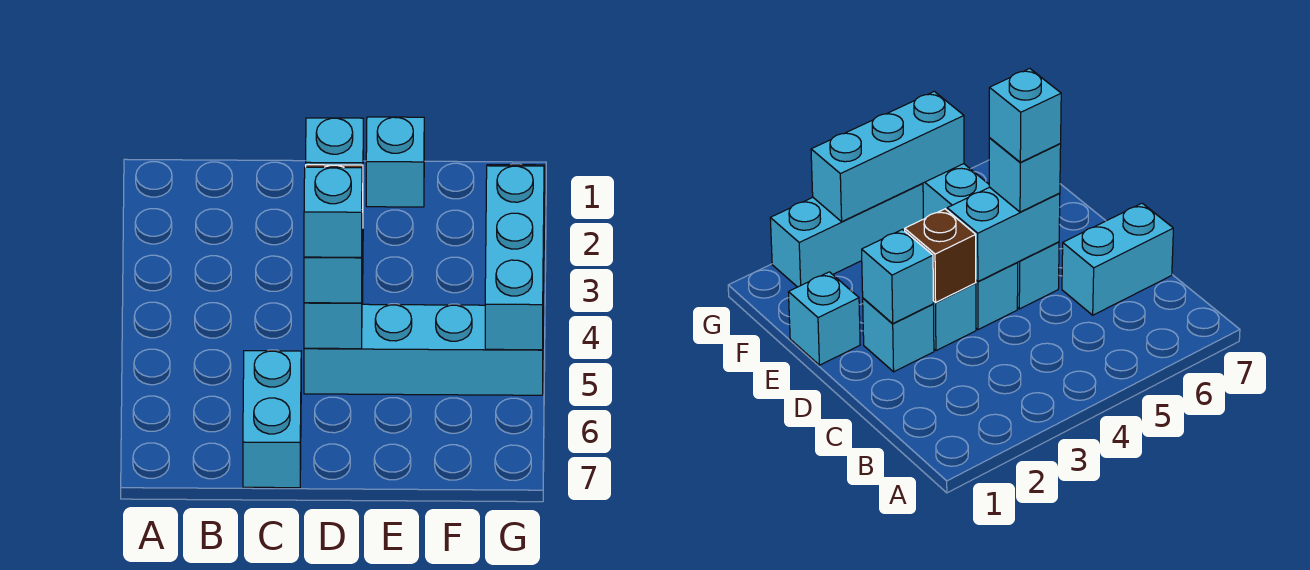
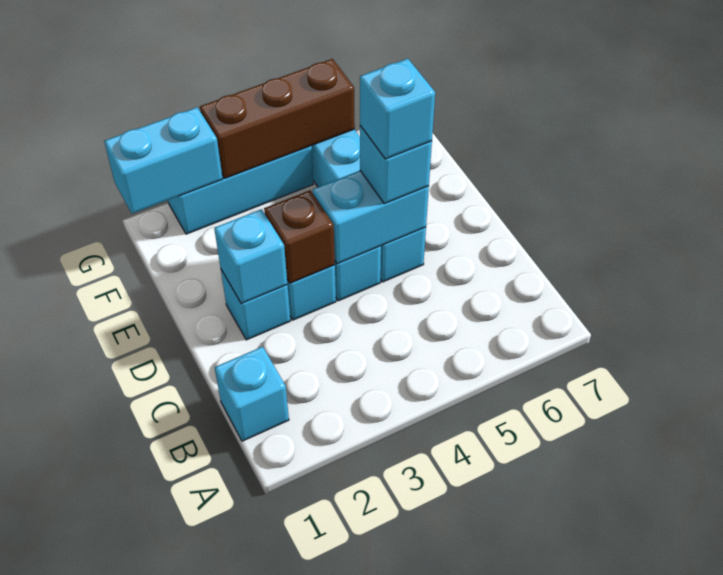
cyan 1x2 brick [243,351,301,488] -> cyan 1x2 brick moved to [104,107,223,214]
cyan 1x1 brick [366,117,424,207] -> cyan 1x1 brick moved to [215,347,289,441]
cyan 1x3 brick [485,166,544,350] -> brown 1x3 brick [200,59,355,178]

